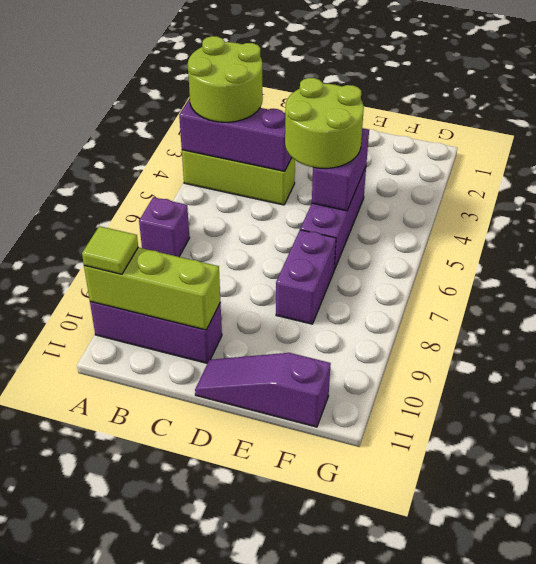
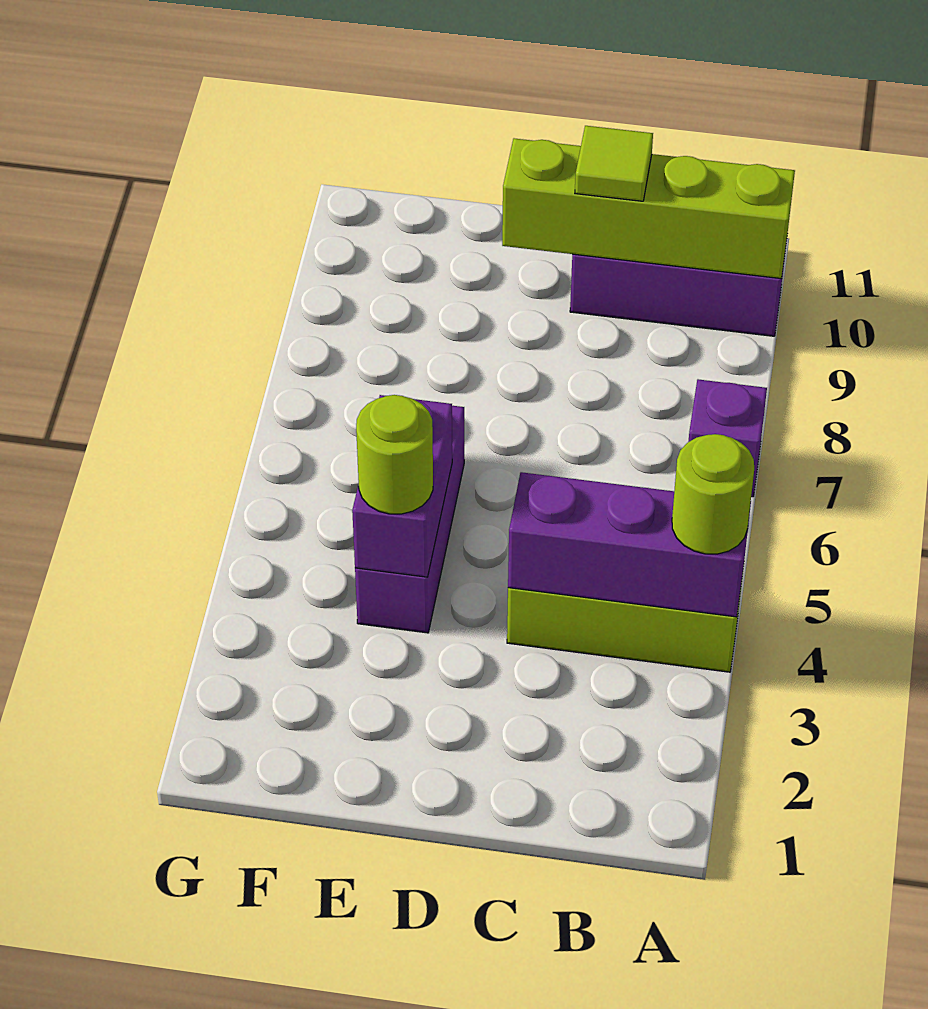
lime 2x2 round brick [188,36,263,122] -> lime 1x1 round brick [672,434,754,554]
lime 1x3 brick [84,247,220,330] -> lime 1x4 brick [502,138,795,279]
lime 1x1 tile [82,226,138,274] -> lime 1x1 tile moved to [575,126,653,201]
lime 2x2 round brick [285,78,364,168] -> lime 1x1 round brick [356,395,433,514]
purple 1x3 slope [195,353,331,427] -> none
purple 1x2 brick [276,230,336,324] -> none

